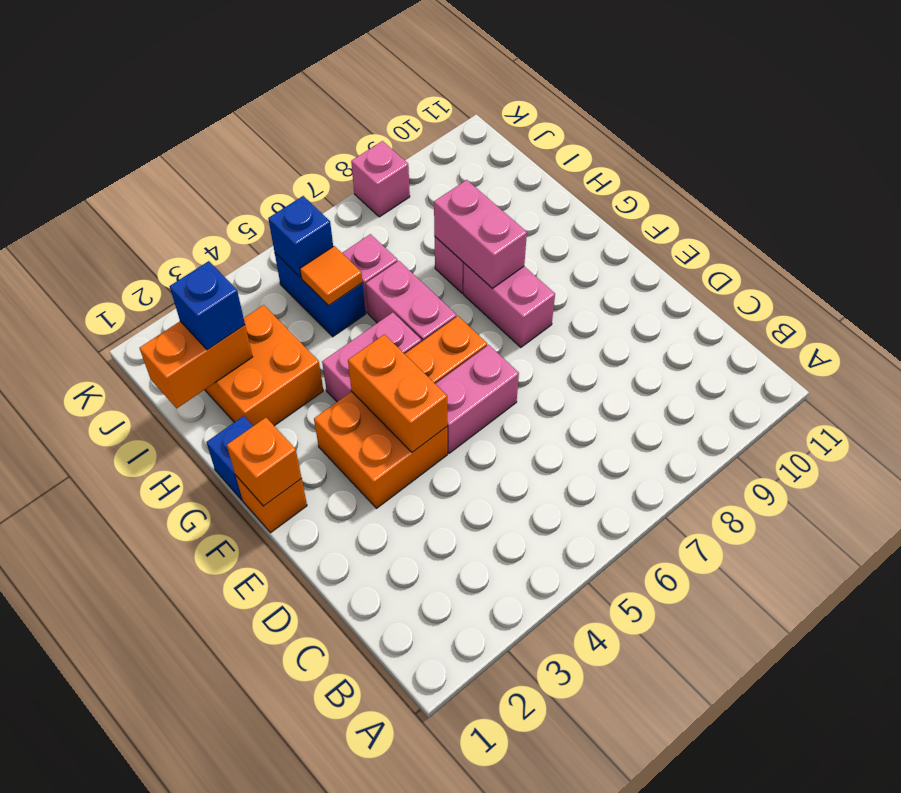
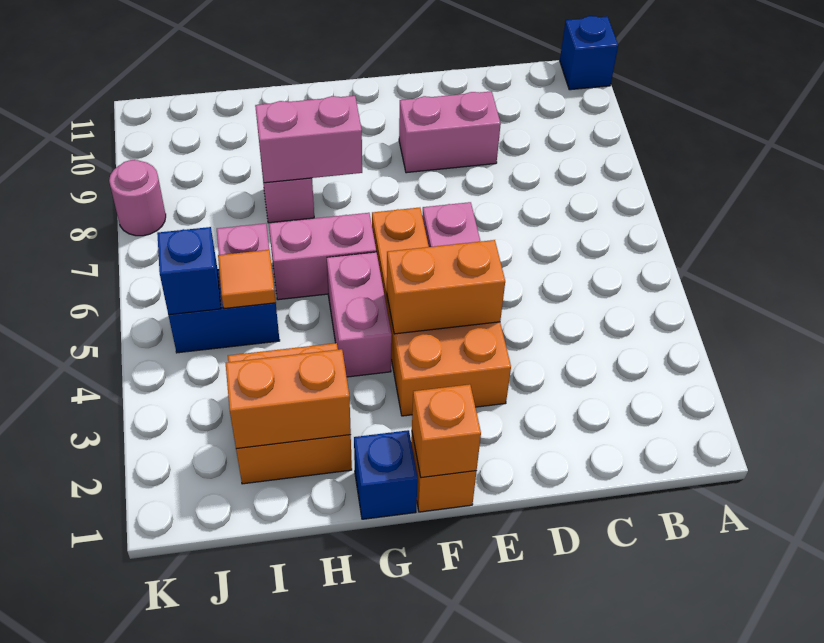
pink 1x2 brick [463,263,555,347] -> pink 1x2 brick moved to [399,91,501,173]
orange 1x2 brick [140,321,253,408] -> orange 1x2 brick turned to [226,349,351,449]
blue 1x1 brick [170,261,245,350] -> blue 1x1 brick moved to [560,16,618,90]
pink 1x1 brick [351,141,410,217] -> pink 1x1 round brick [109,160,166,236]

